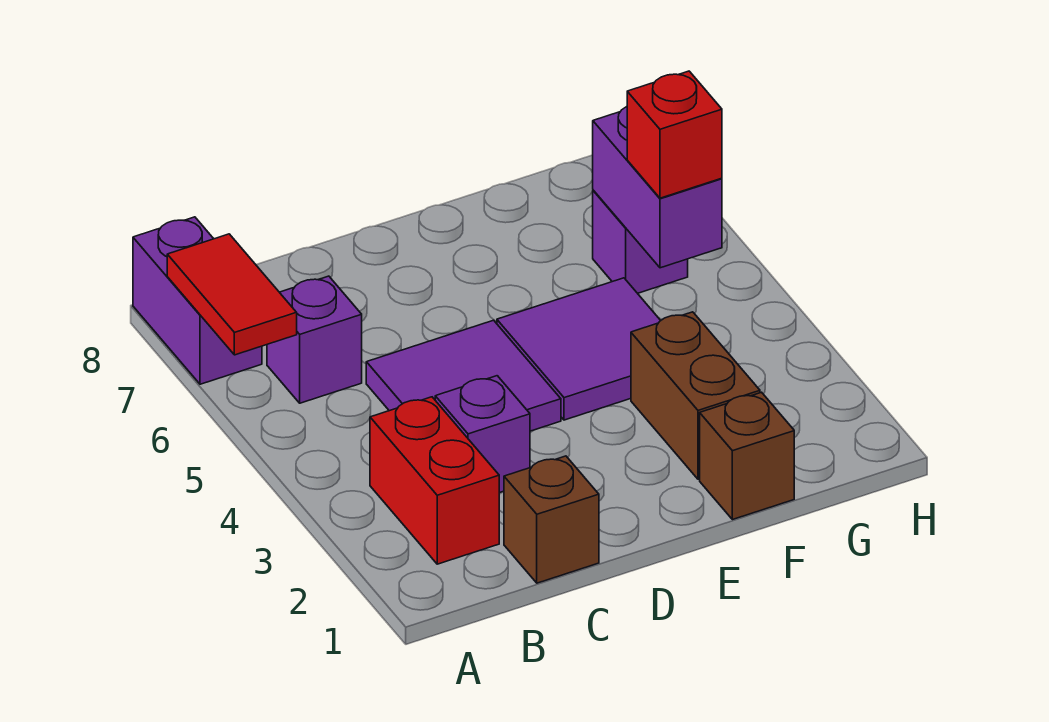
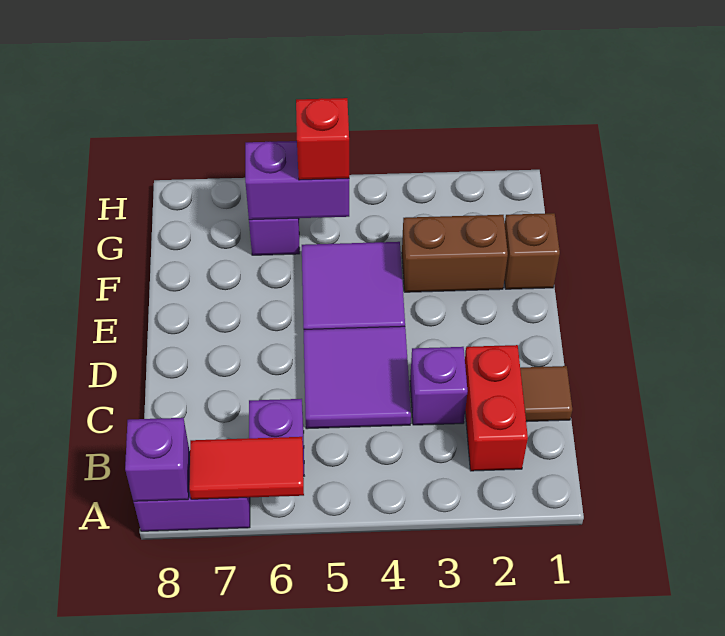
none -> purple 1x1 brick [125,418,190,501]
red 1x2 brick [370,397,499,564] -> red 1x2 brick turned to [465,345,528,471]
brown 1x1 brick [504,456,599,583] -> brown 1x1 tile [520,366,572,422]

